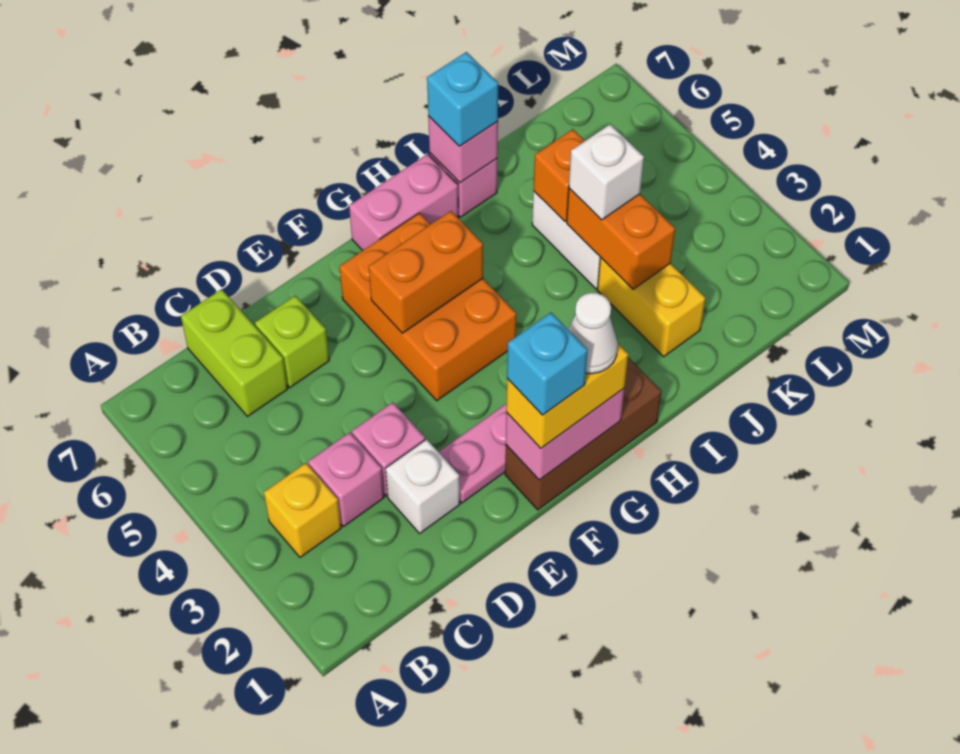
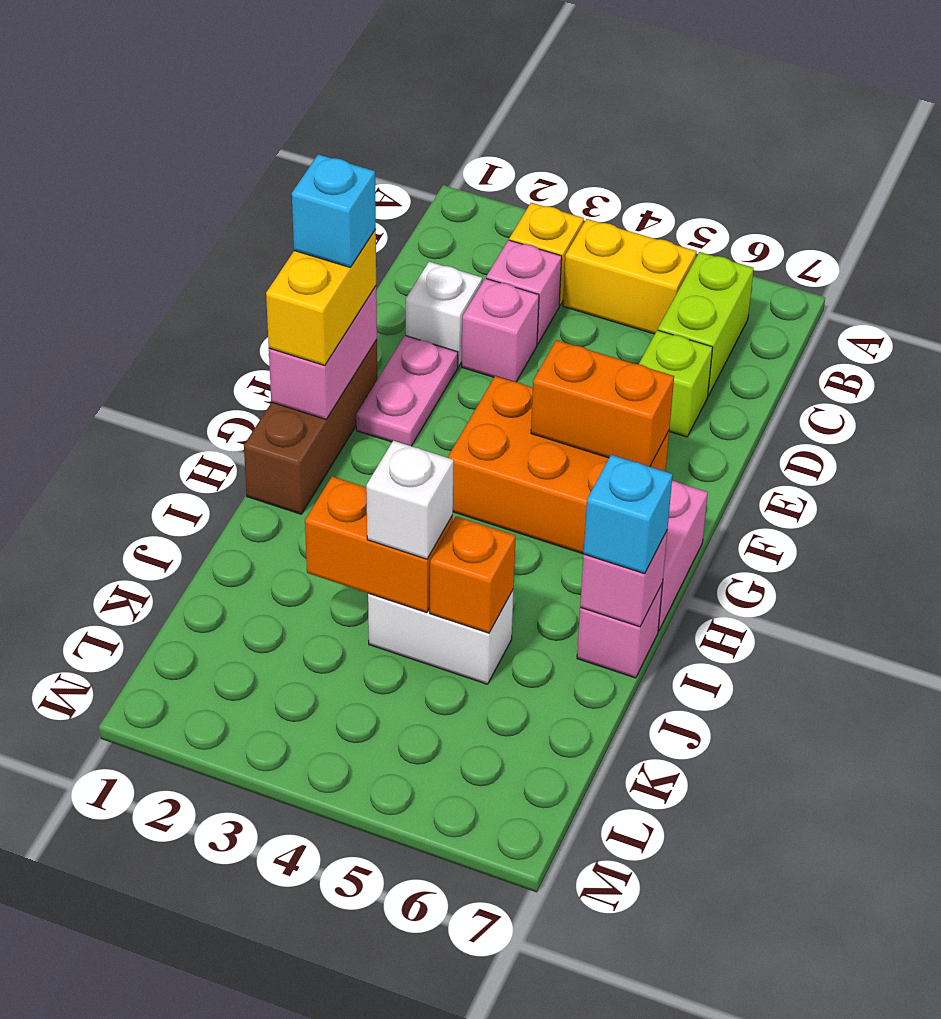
lime 1x2 brick [181,289,288,416] -> lime 1x2 brick turned to [658,252,754,396]
orange 1x2 brick [369,211,483,333] -> orange 1x2 brick turned to [531,340,674,467]
white 1x1 cone [568,293,618,374] -> none
yellow 1x2 brick [598,258,706,357] -> yellow 1x2 brick moved to [563,219,697,334]

